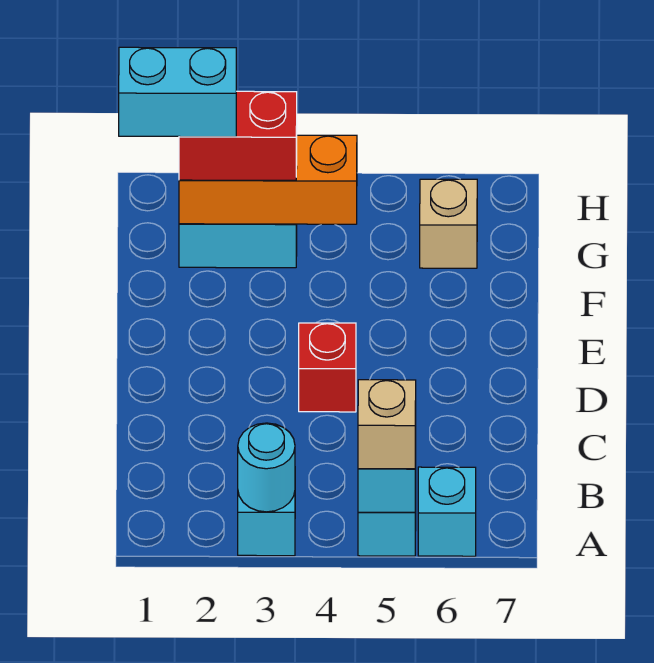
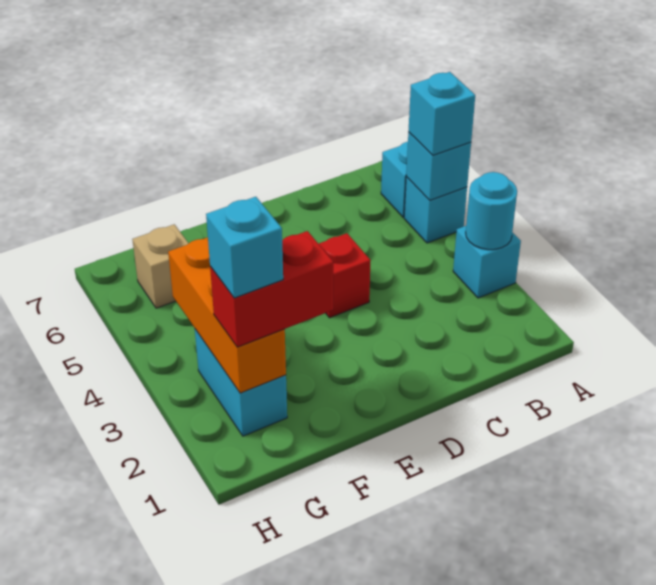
tan 1x1 brick [358,380,416,469] -> cyan 1x1 brick [408,72,475,155]
cyan 1x2 brick [119,47,236,137] -> cyan 1x1 brick [206,197,283,298]
red 1x2 brick [179,91,297,181] -> red 1x2 brick turned to [210,231,333,347]

